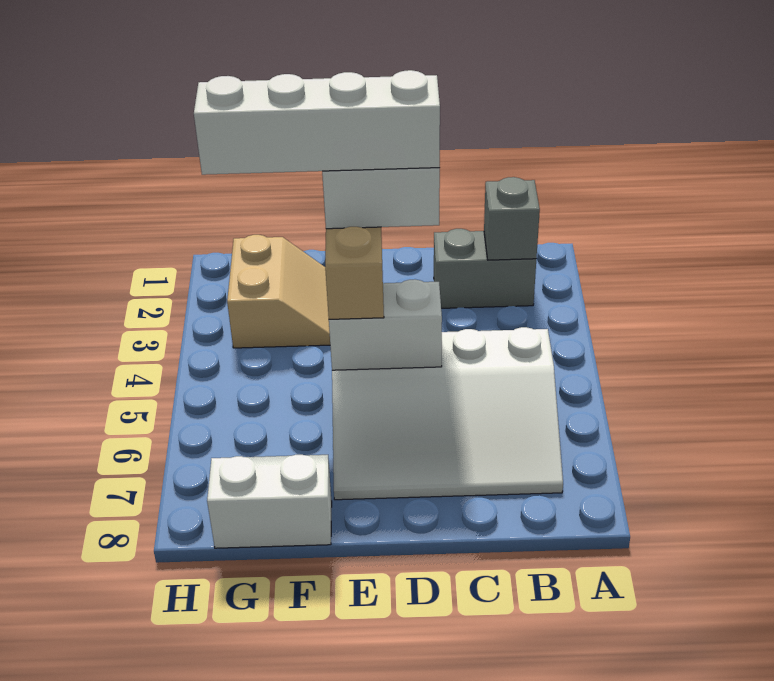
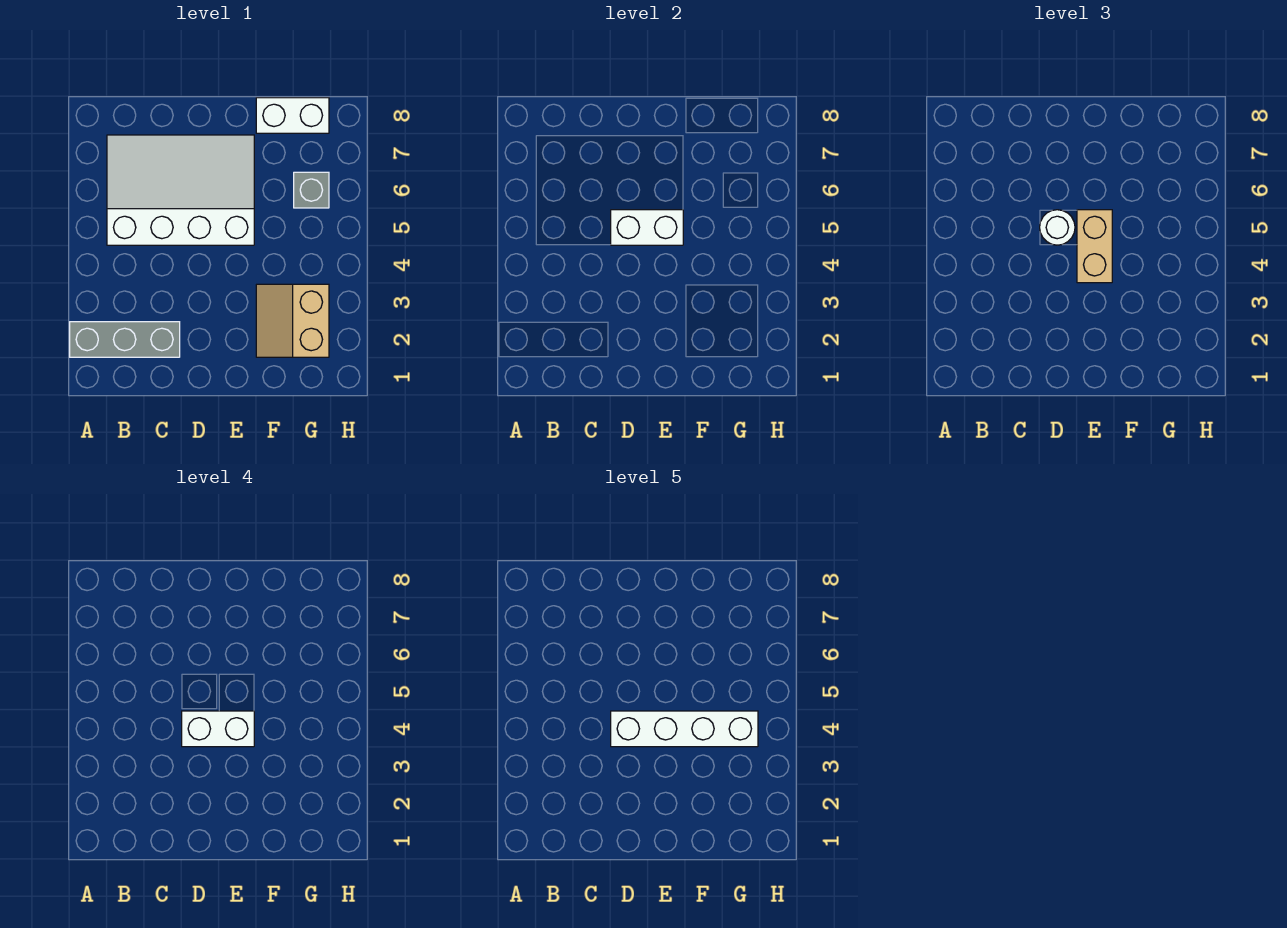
grey 1x2 brick [434,229,536,308] -> grey 1x3 brick [70,322,180,357]
grey 1x1 brick [484,177,540,260] -> grey 1x1 brick moved to [294,172,329,208]
none -> white 1x1 round brick [1040,210,1075,245]

